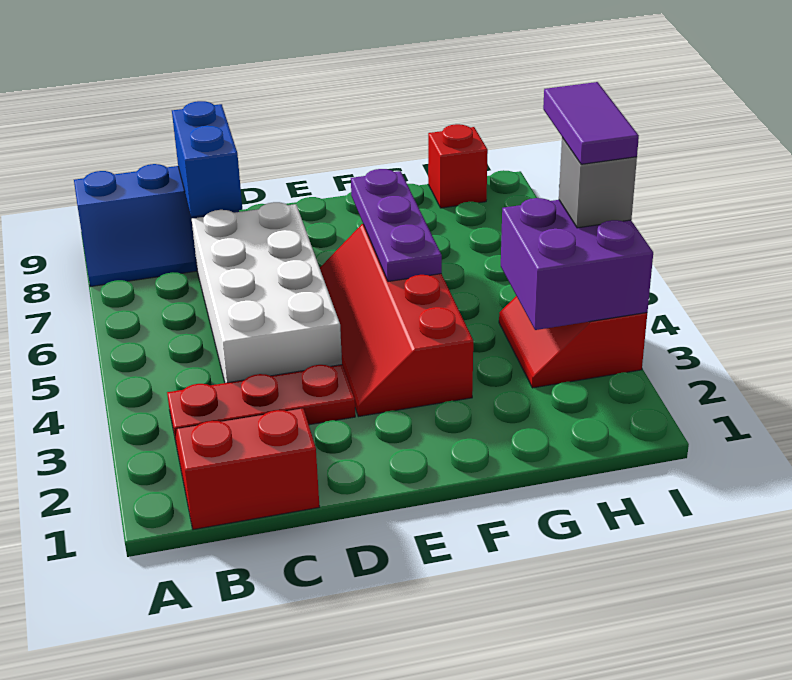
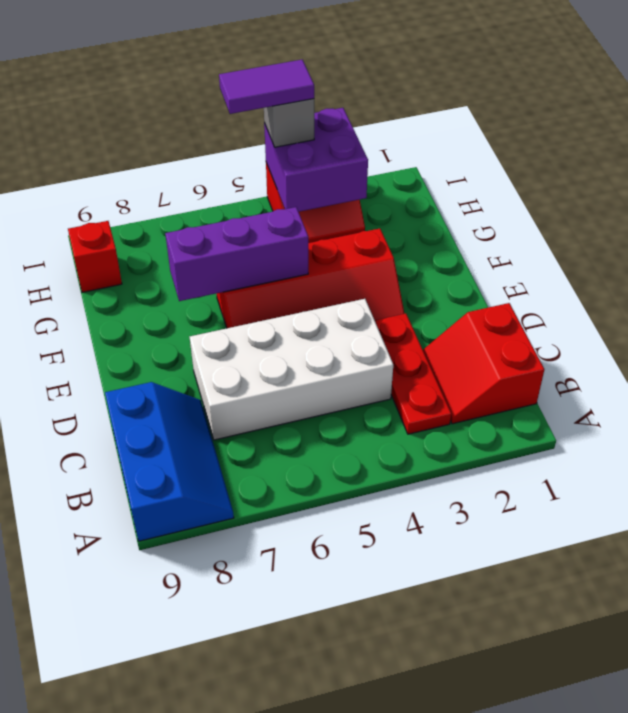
blue 1x2 brick [172,101,242,217] -> none
purple 1x3 plate [351,169,442,282] -> purple 1x3 brick [165,207,308,301]

